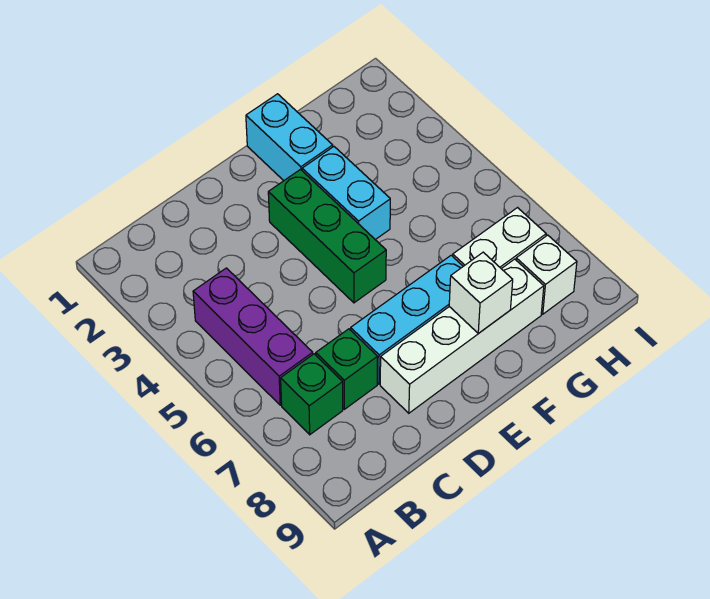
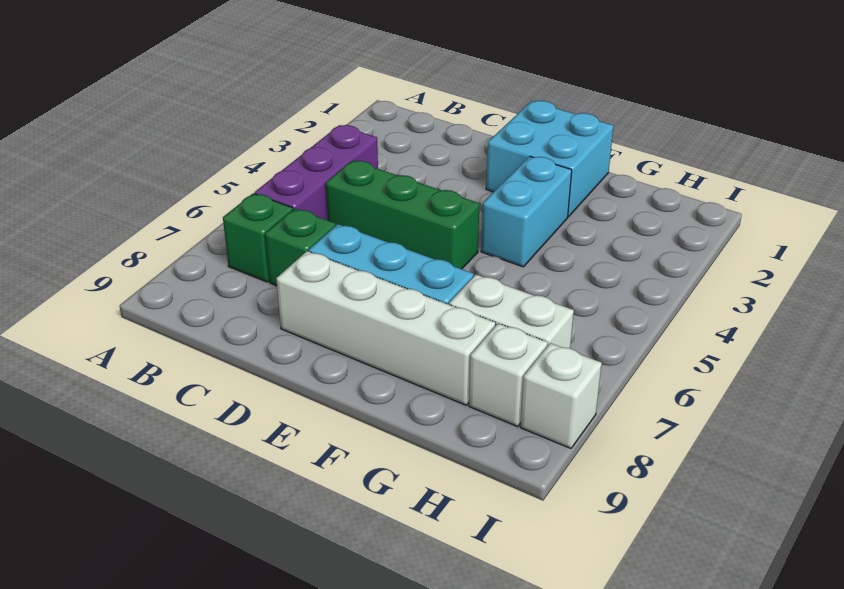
green 1x3 brick [268,170,386,303] -> green 1x3 brick turned to [326,160,479,269]
cyan 1x2 brick [246,94,333,181] -> cyan 2x2 brick [486,101,614,217]
white 1x1 brick [449,252,513,333] -> white 1x1 brick moved to [520,343,602,448]

